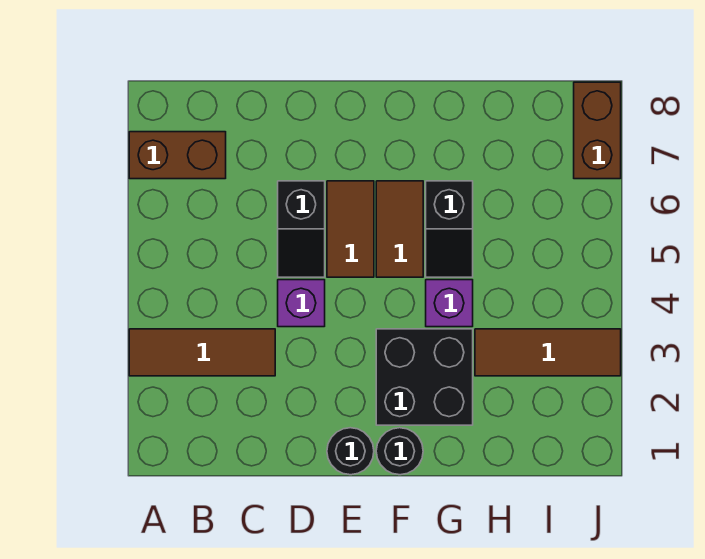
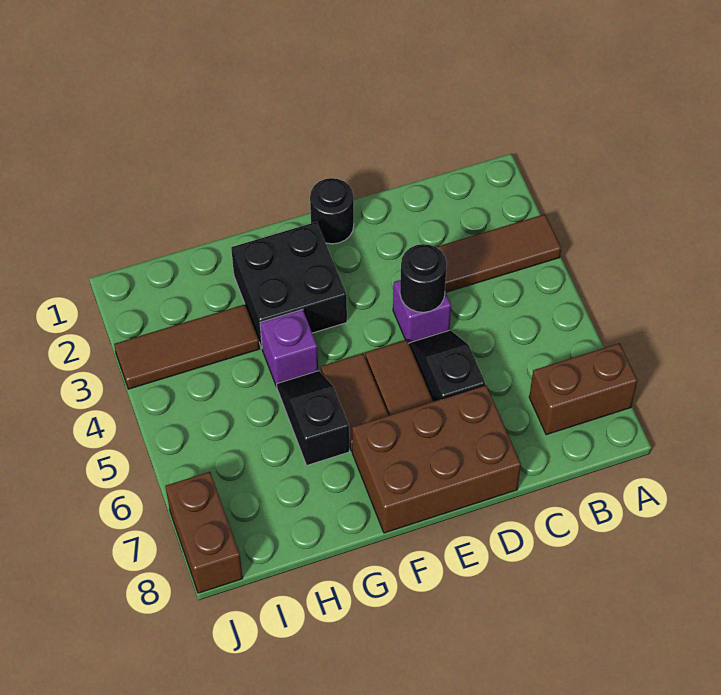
none -> brown 2x3 brick [352,385,521,533]
black 1x1 round brick [376,428,423,475] -> black 1x1 round brick moved to [400,244,447,312]

